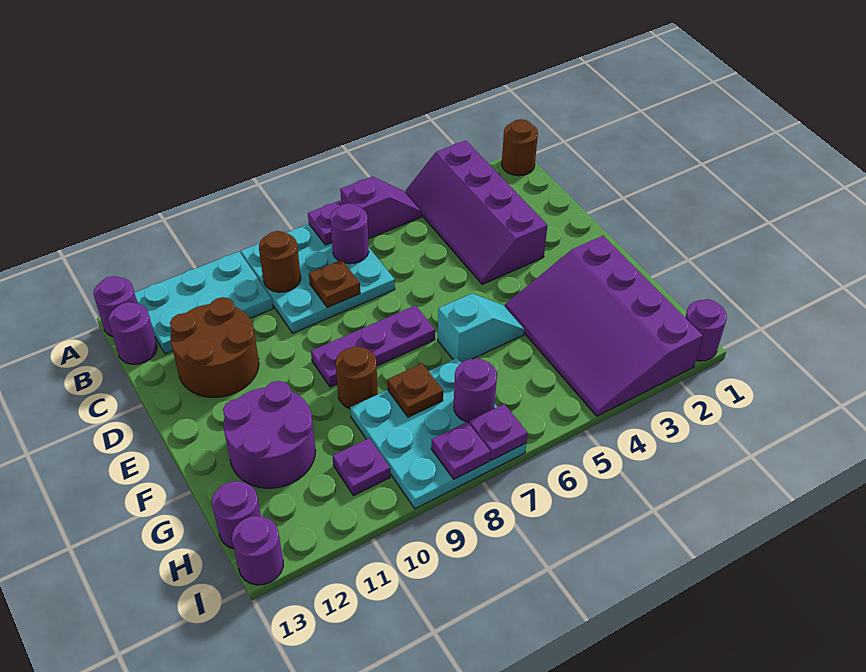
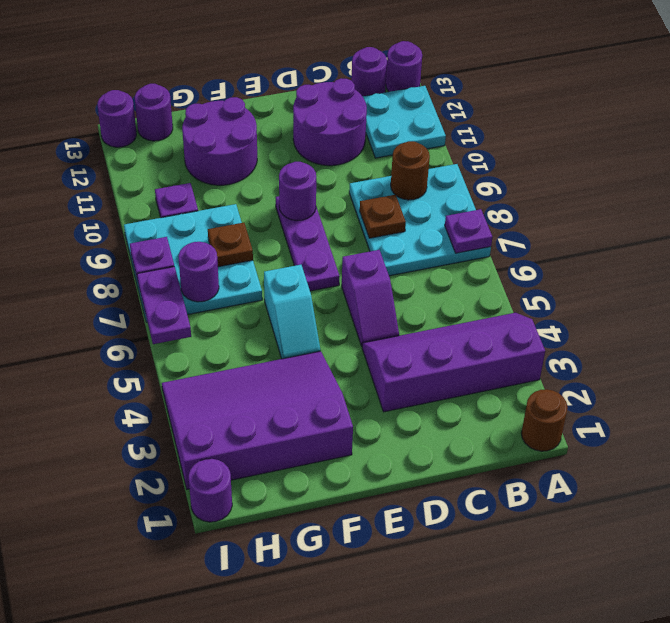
purple 1x2 slope [340,177,422,239] -> purple 1x2 slope moved to [342,250,399,346]
cyan 2x3 plate [135,252,273,354] -> cyan 2x2 plate [363,86,446,158]
purple 1x1 round brick [330,203,369,264] -> purple 1x1 round brick moved to [279,162,316,221]
brown 2x2 round brick [170,297,259,397] -> purple 2x2 round brick [293,78,367,166]
brown 1x1 round brick [336,347,378,409] -> none
purple 1x1 plate [469,404,528,460] -> purple 1x2 plate [137,267,191,344]

